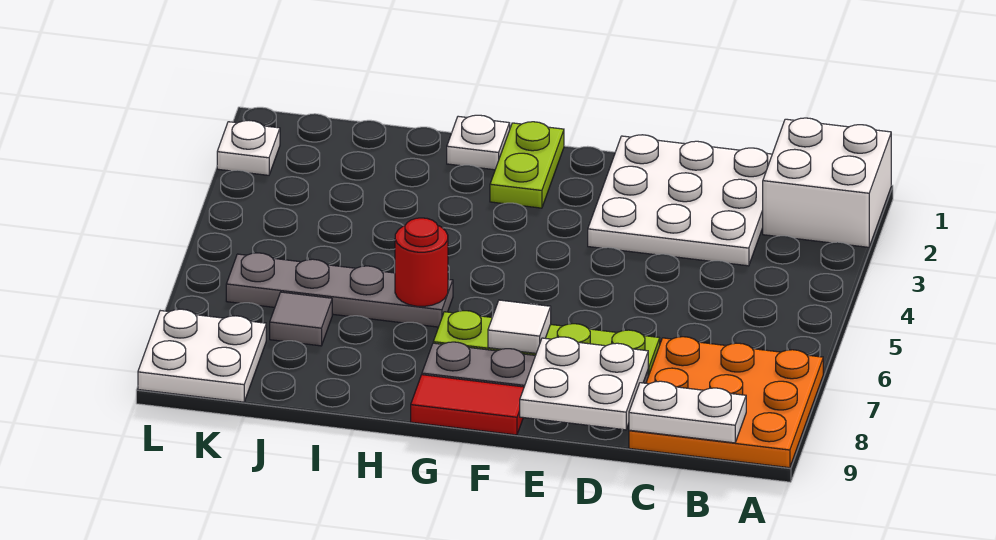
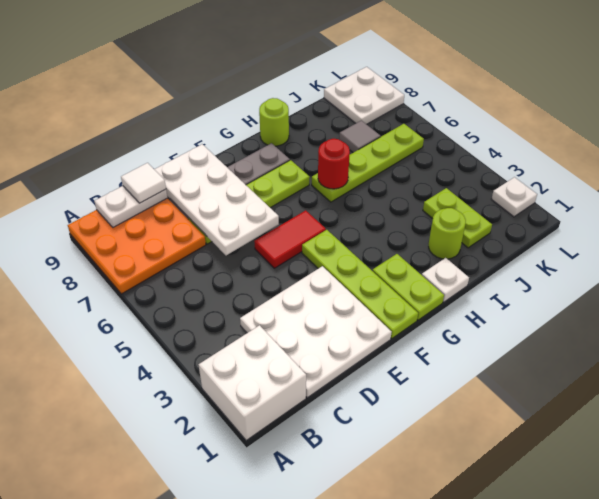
white 2x2 plate [520,337,648,430] -> white 2x4 plate [154,144,279,255]
none -> lime 1x4 plate [302,230,418,338]
white 1x1 tile [488,300,551,353] -> white 1x1 tile moved to [121,163,166,203]
red 1x2 tile [411,375,524,435] -> red 1x2 tile moved to [254,210,326,268]
grey 1x4 plate [226,253,453,327] -> lime 1x4 plate [312,124,424,202]
none -> lime 1x1 round brick [259,98,289,146]
none -> lime 1x1 round brick [429,208,466,259]
none -> lime 1x2 plate [423,188,492,248]

